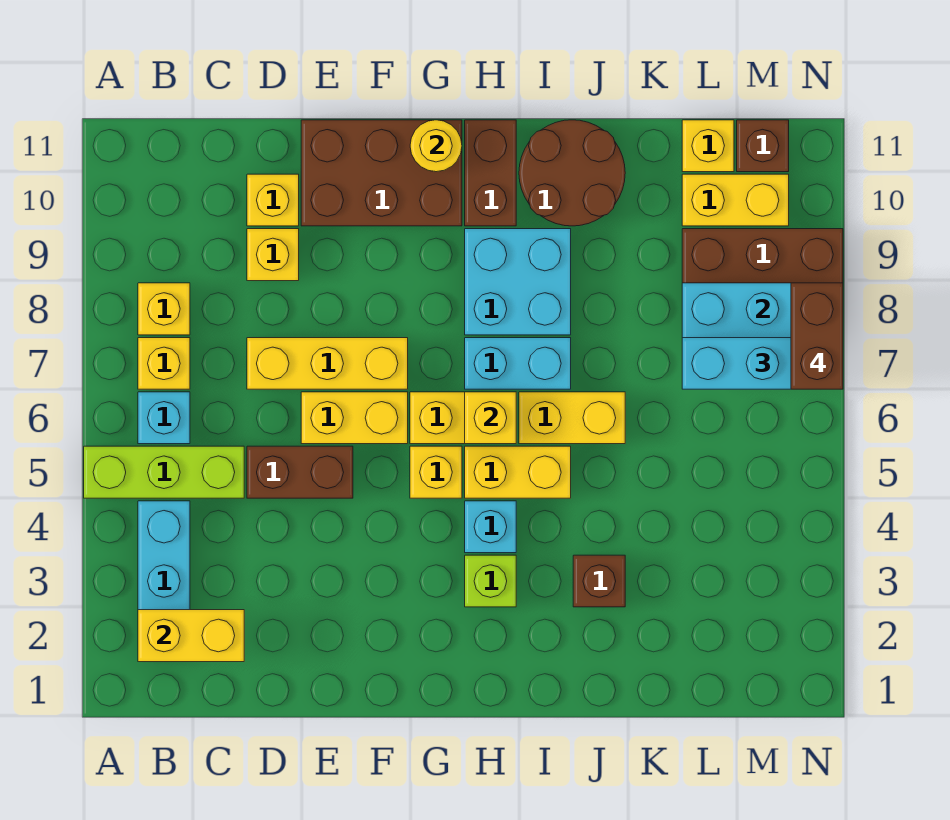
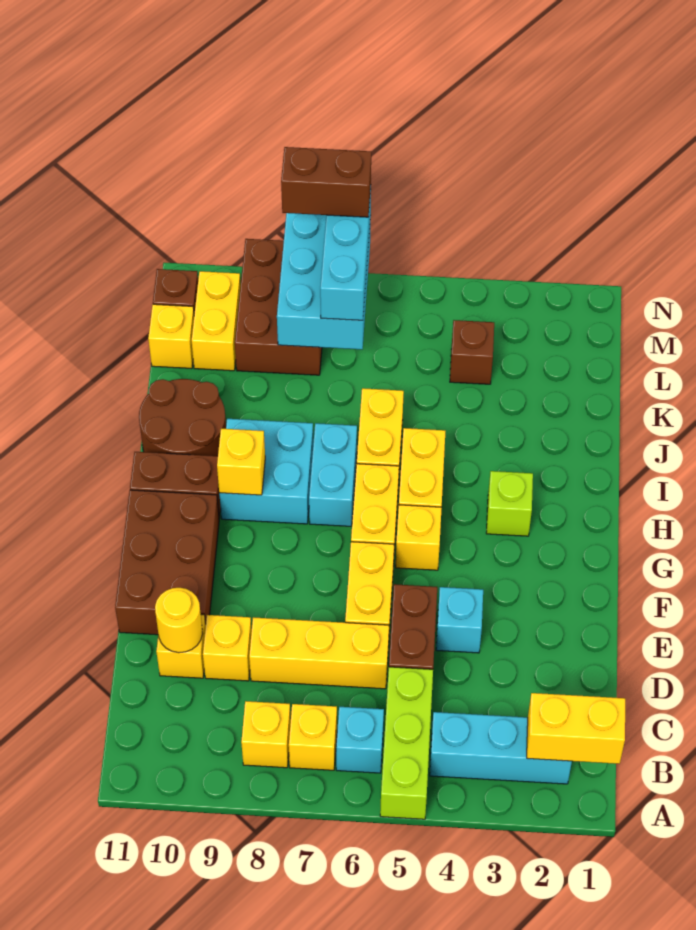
yellow 1x2 brick [138,610,244,662] -> yellow 1x2 brick turned to [527,693,625,764]
yellow 1x3 brick [247,338,408,389] -> yellow 1x3 brick turned to [249,617,389,689]
yellow 1x1 round brick [410,120,462,172] -> yellow 1x1 round brick moved to [155,588,203,653]
cyan 1x1 brick [465,501,516,553] -> cyan 1x1 brick moved to [436,587,483,653]
yellow 1x1 brick [465,392,516,444] -> yellow 1x1 brick moved to [217,429,265,495]
brown 1x1 brick [573,555,625,607] -> brown 1x1 brick moved to [450,320,494,384]

